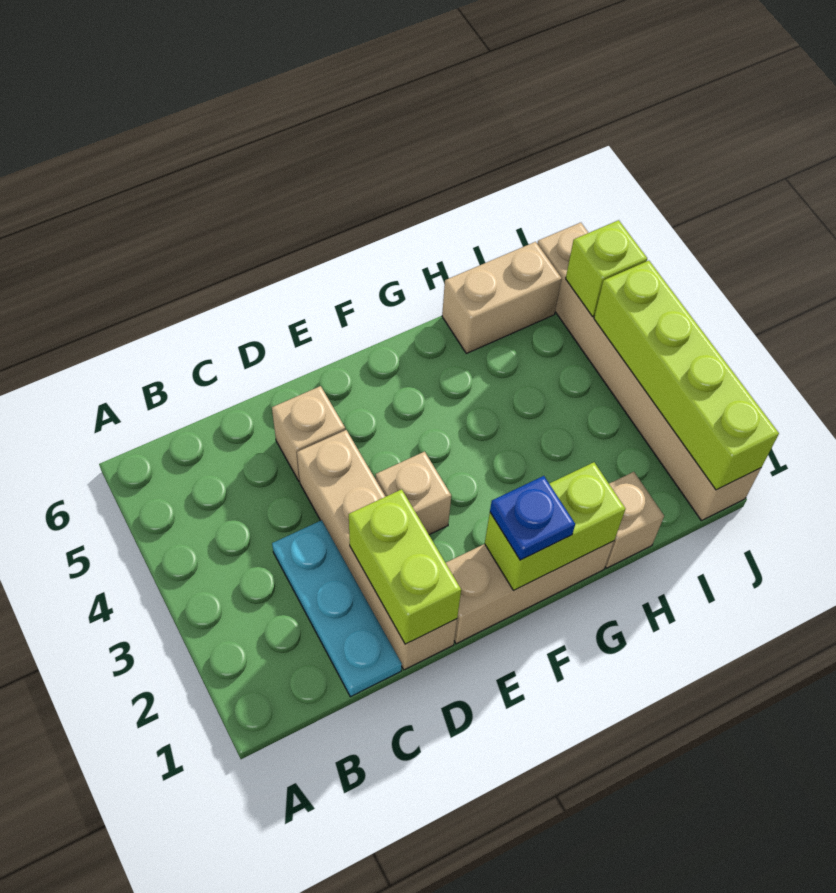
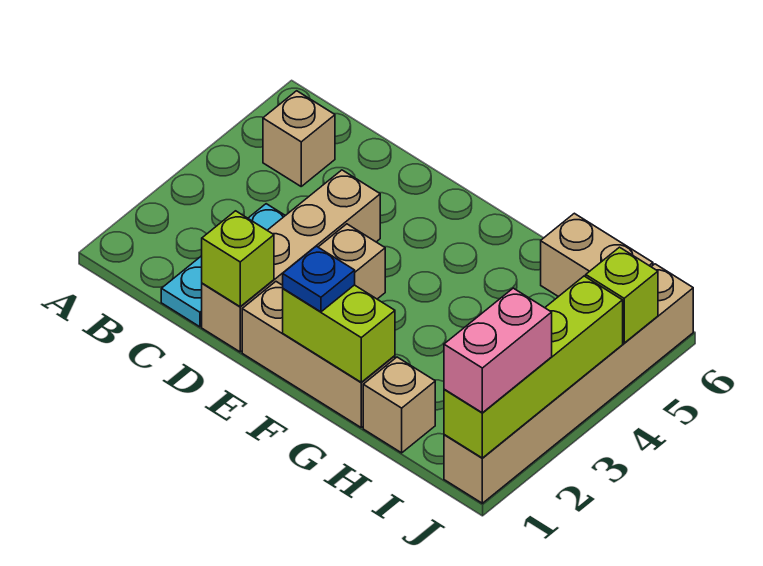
lime 1x2 brick [349,489,461,644] -> lime 1x1 brick [202,211,274,307]
tan 1x1 brick [272,386,345,481] -> tan 1x1 brick moved to [263,91,335,186]
none -> pink 1x2 brick [444,288,552,413]

